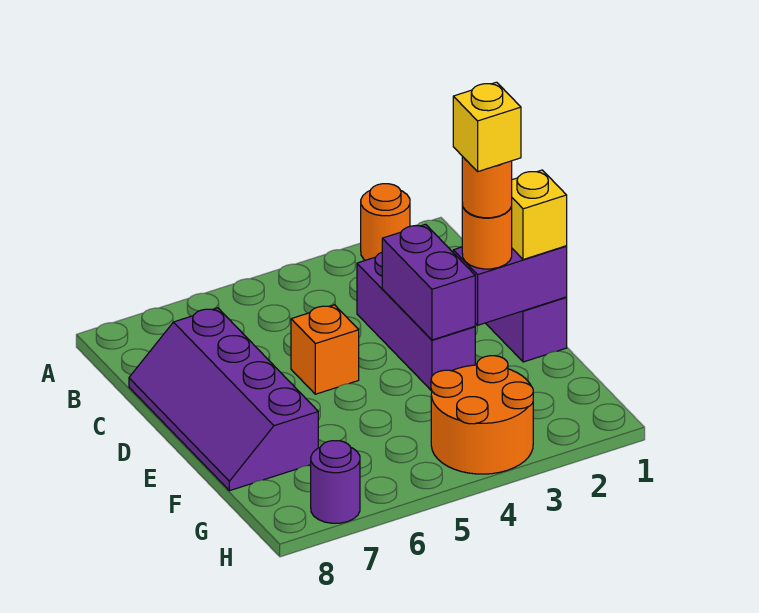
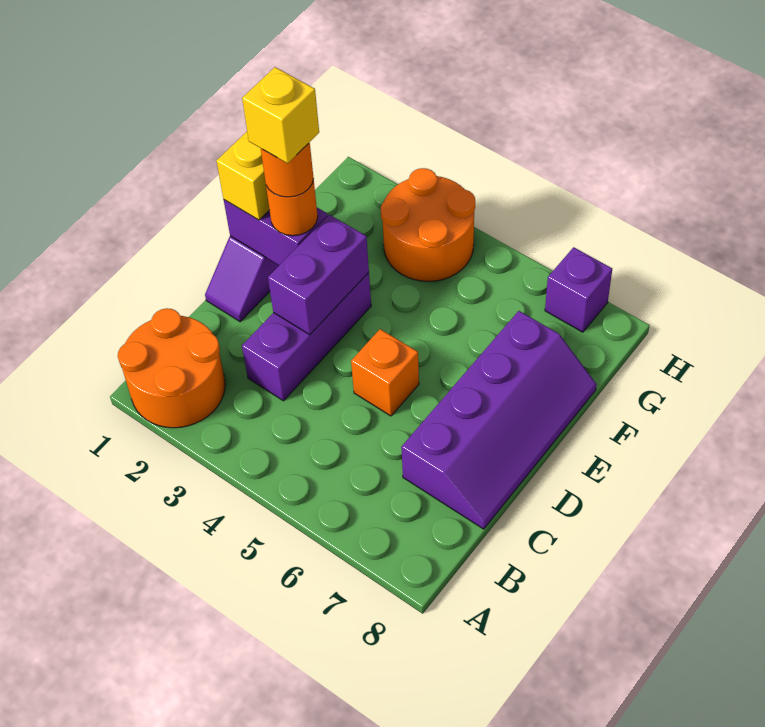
orange 1x1 round brick [361,184,410,260] -> orange 2x2 round brick [118,308,225,428]
purple 1x1 round brick [311,441,360,523] -> purple 1x1 brick [545,247,612,332]

